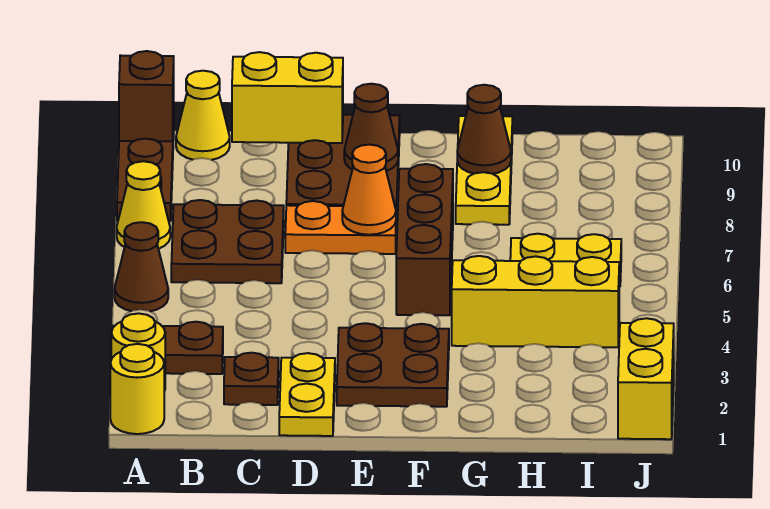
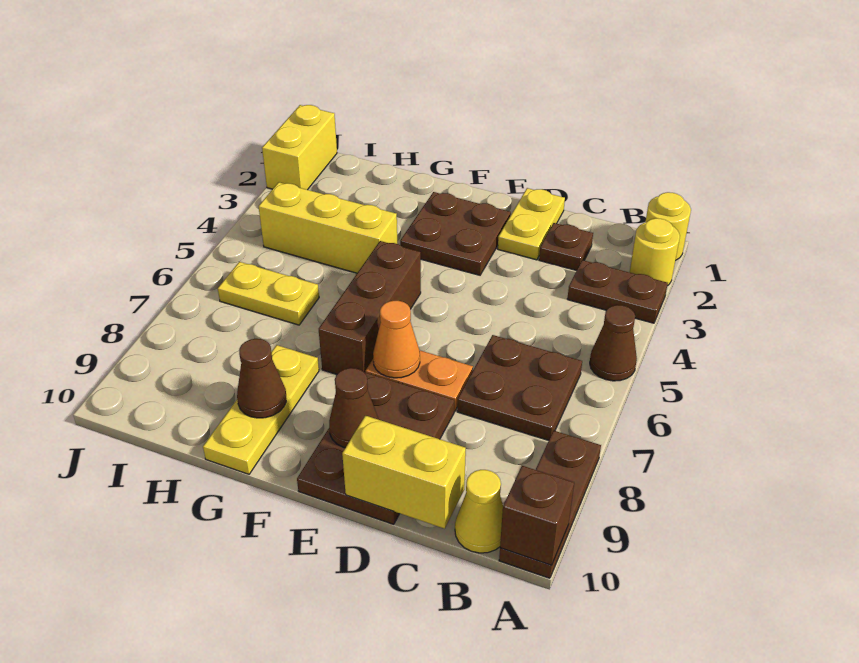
yellow 1x1 cone [117,161,170,249] -> none

